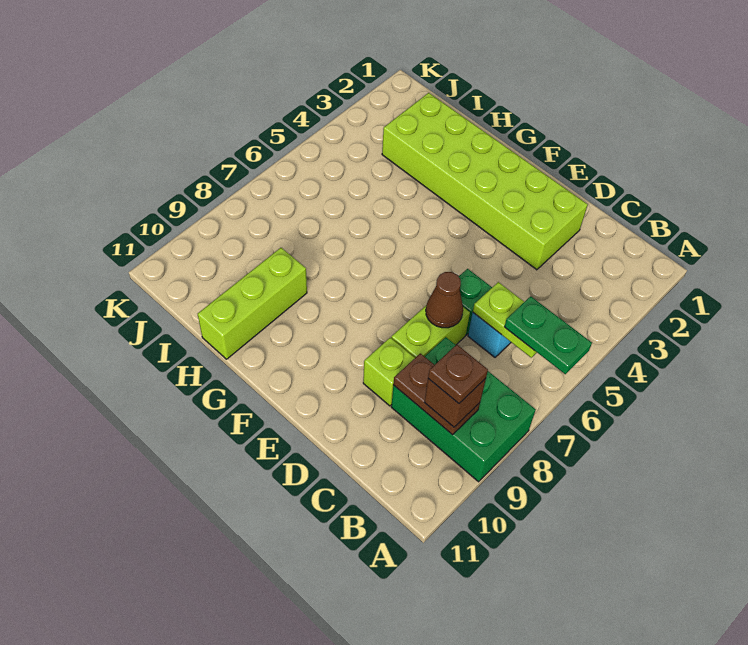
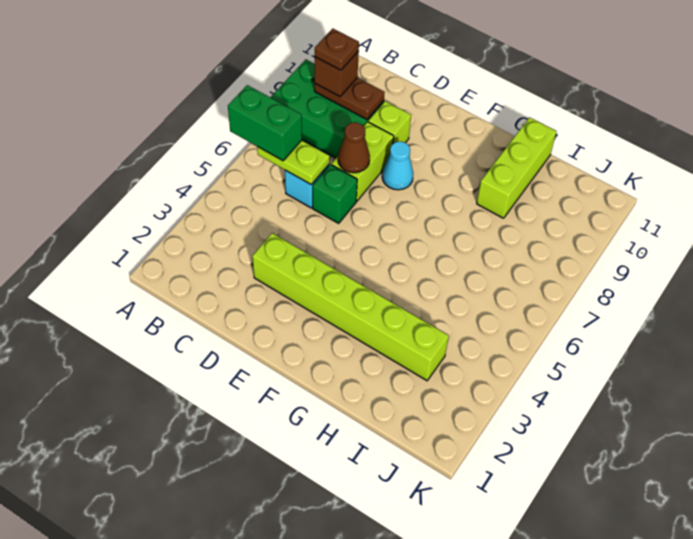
green 1x2 plate [505,296,592,374] -> green 1x2 brick [228,85,302,161]
lime 2x6 brick [382,93,588,270] -> lime 1x6 brick [253,233,449,380]
none -> cyan 1x1 cone [382,141,413,190]

